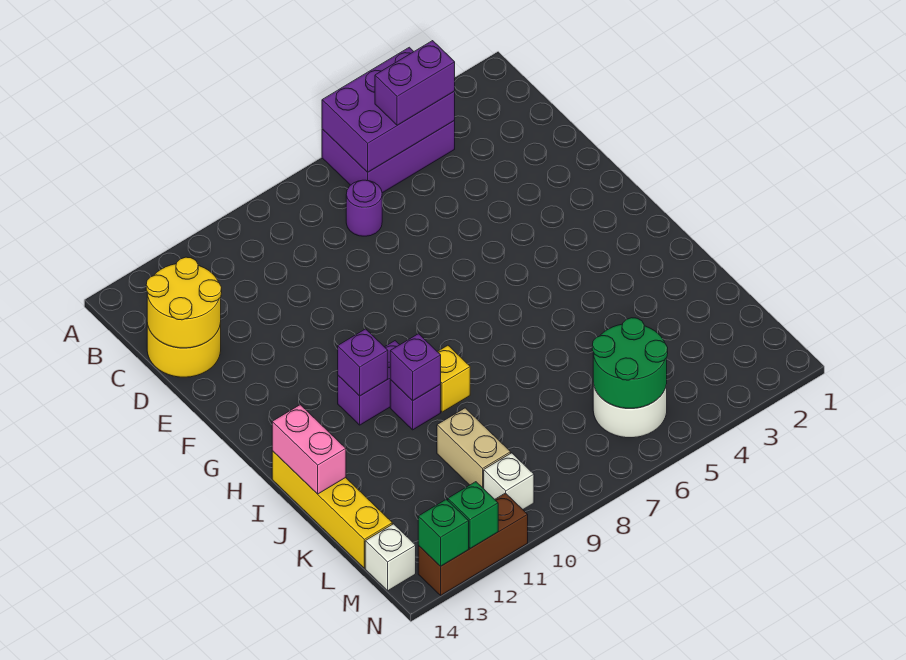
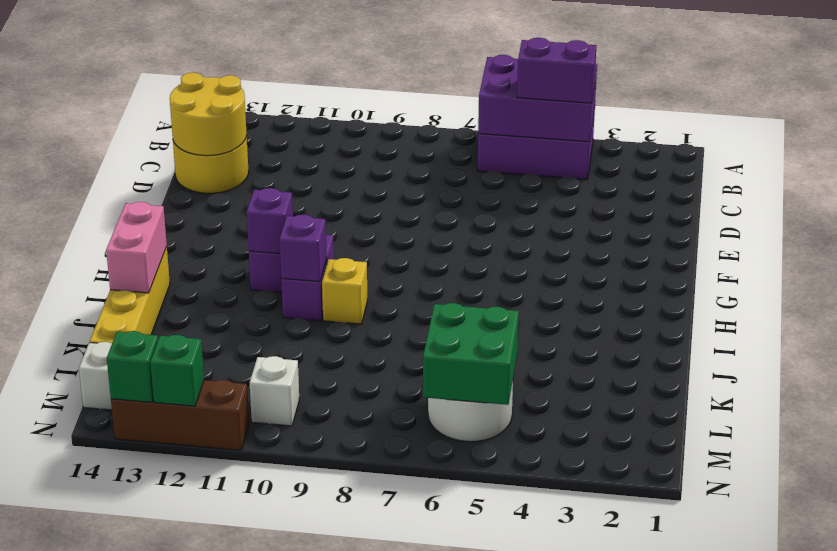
purple 1x1 round brick [346,180,382,236] -> none
tan 1x2 brick [437,408,511,489] -> none
green 2x2 round brick [592,318,668,408] -> green 2x2 brick [423,303,519,405]

